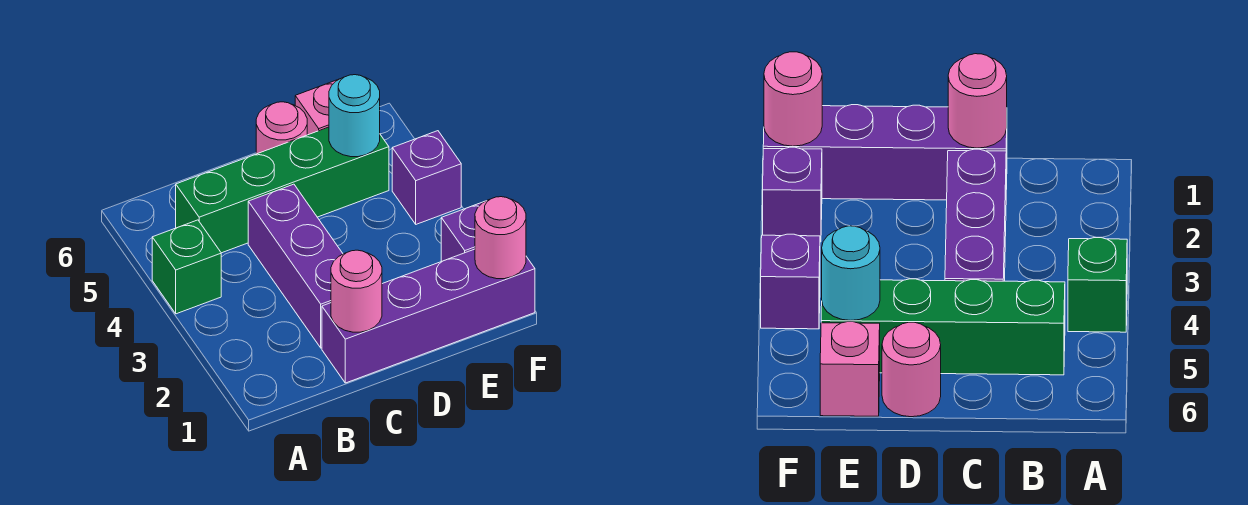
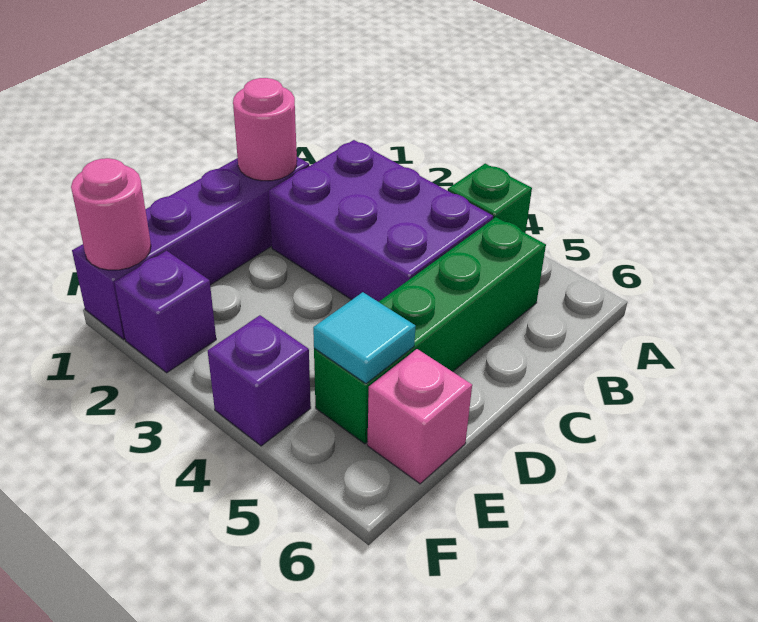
purple 1x3 brick [248,184,343,348] -> purple 2x3 brick [269,140,493,302]
pink 1x1 round brick [256,102,307,154] -> none
cyan 1x1 round brick [329,75,380,157] -> cyan 1x1 tile [313,292,416,384]

